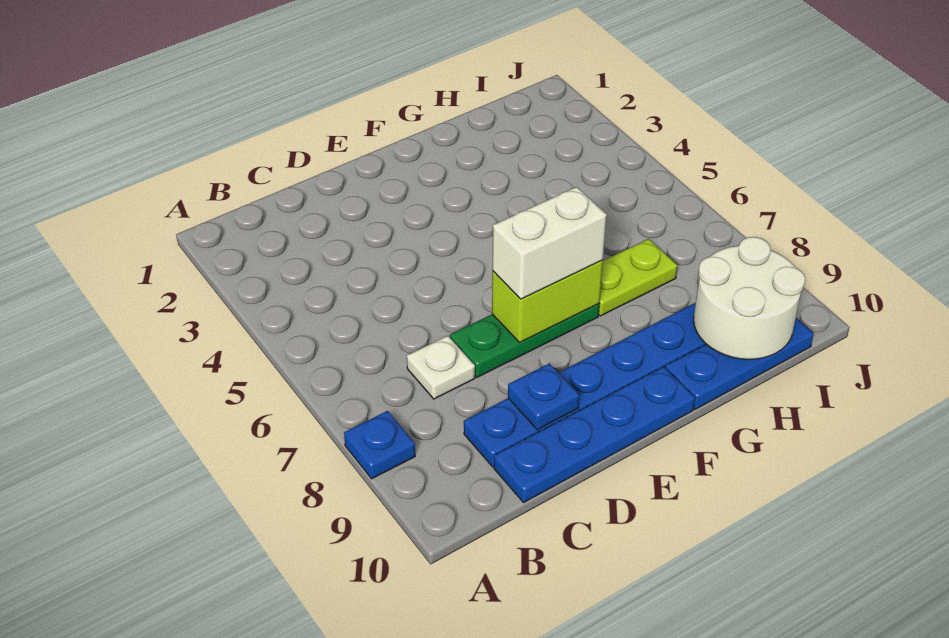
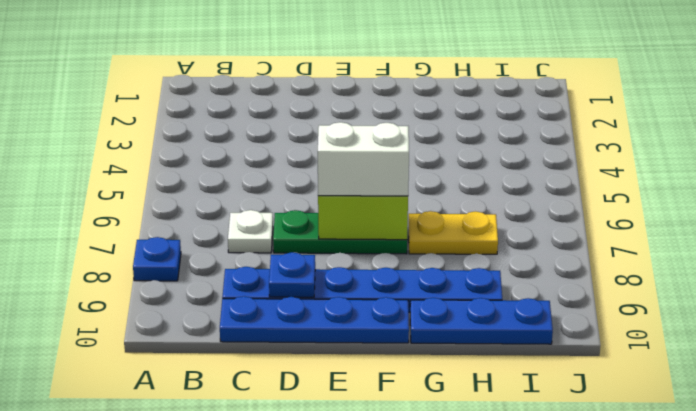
lime 1x2 plate [599,239,677,316] -> yellow 1x2 plate [409,211,498,254]
white 2x2 round brick [694,237,805,359] -> none

